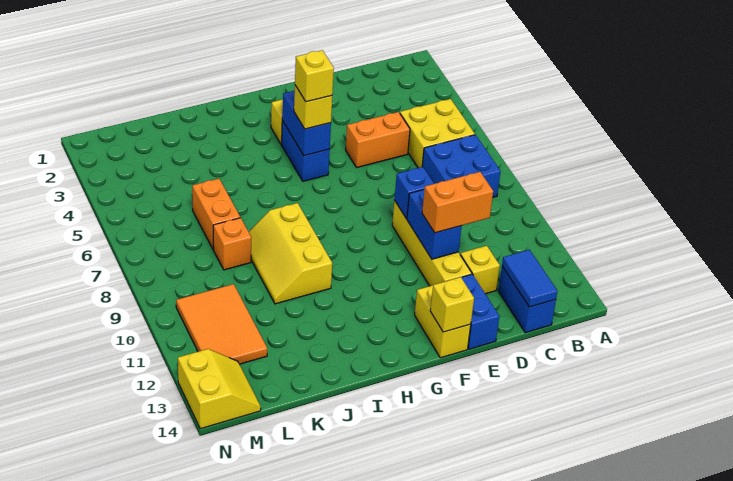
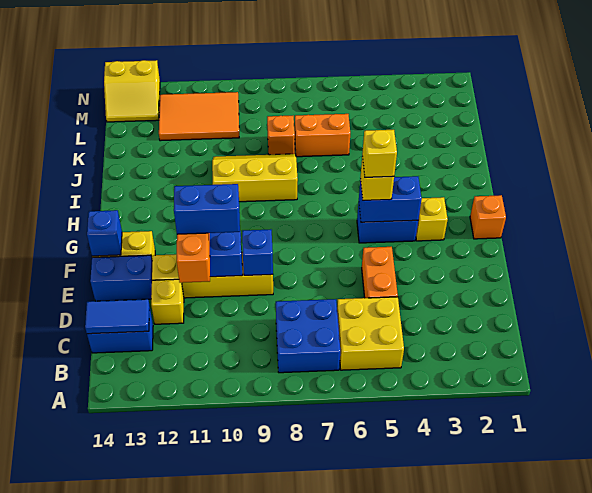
none -> blue 1x2 brick [174,184,240,234]
yellow 1x1 brick [430,277,474,332] -> blue 1x1 brick [87,210,122,256]
none -> orange 1x1 brick [470,195,506,239]

